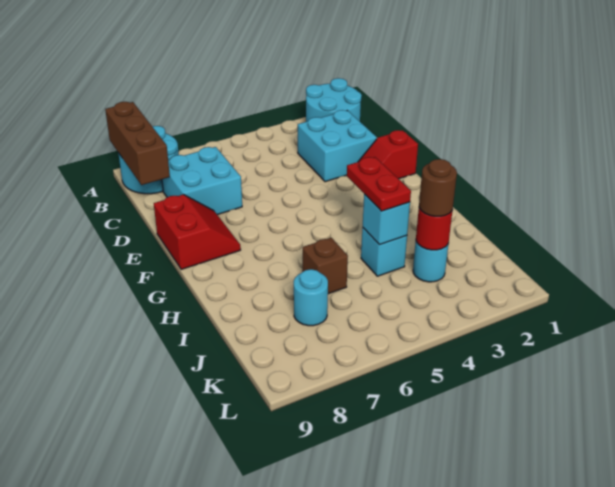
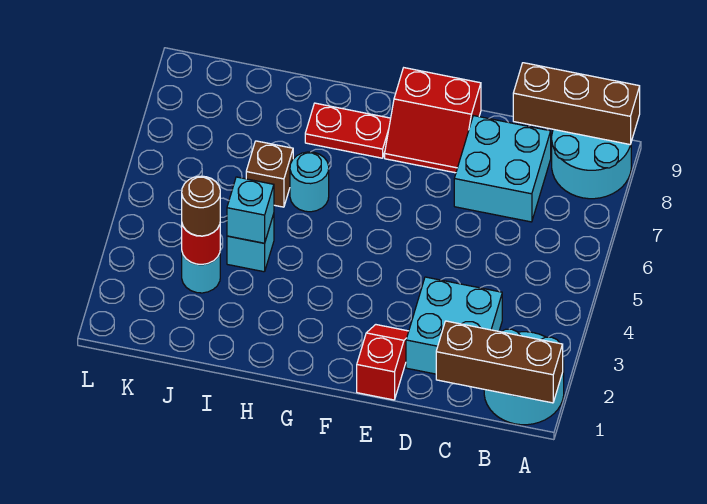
none -> brown 1x3 brick [436,321,563,403]
red 1x2 plate [347,157,411,211] -> red 1x2 plate moved to [305,103,391,158]
cyan 1x1 round brick [294,269,328,326] -> cyan 1x1 round brick moved to [290,152,329,212]

